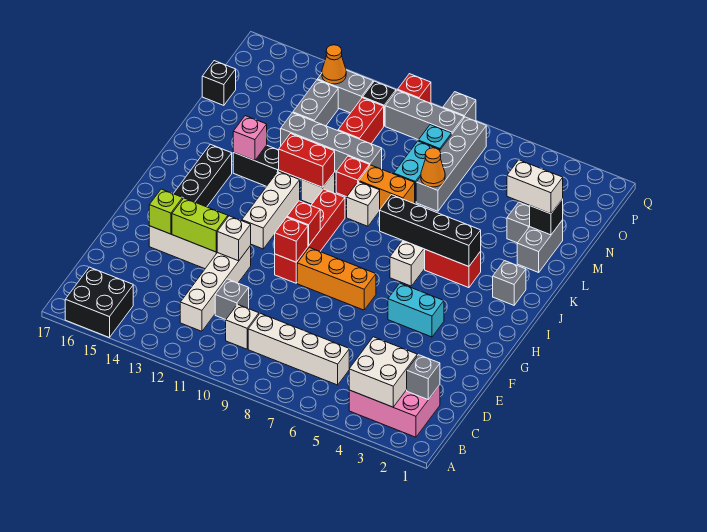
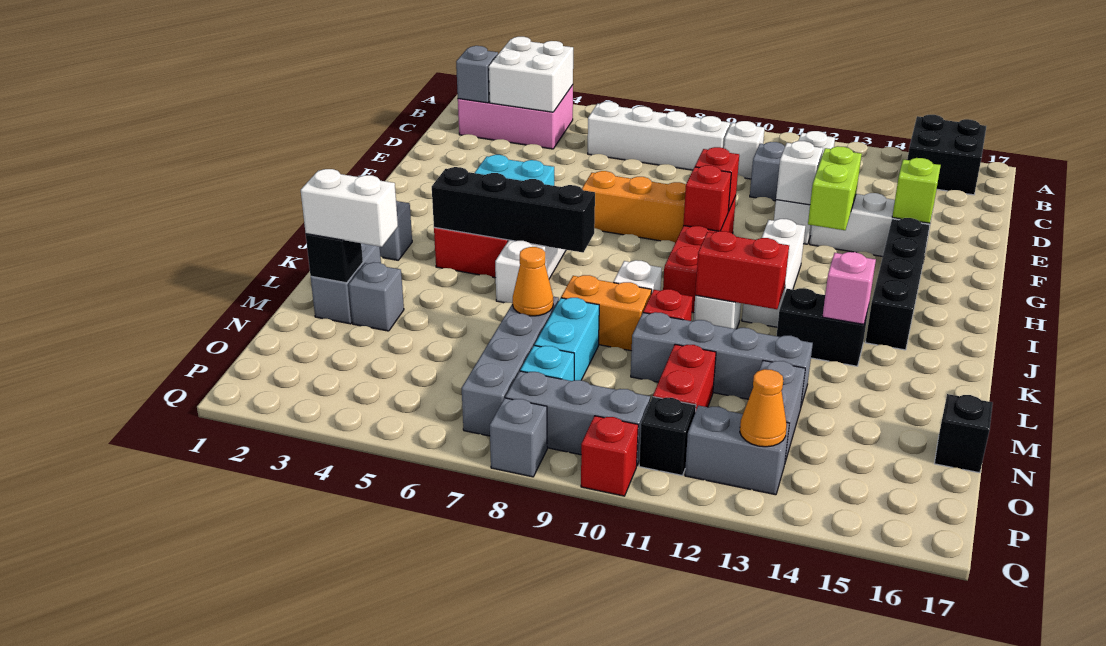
lime 1x2 brick [172,198,228,252] -> lime 1x2 brick turned to [808,146,862,230]

